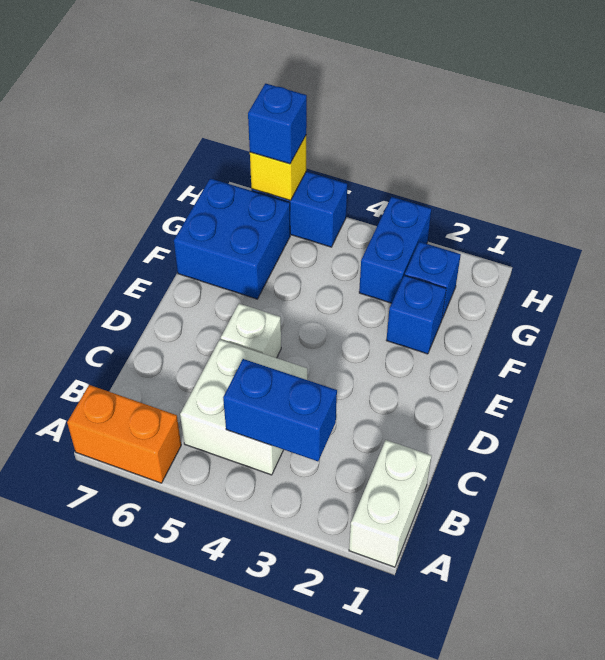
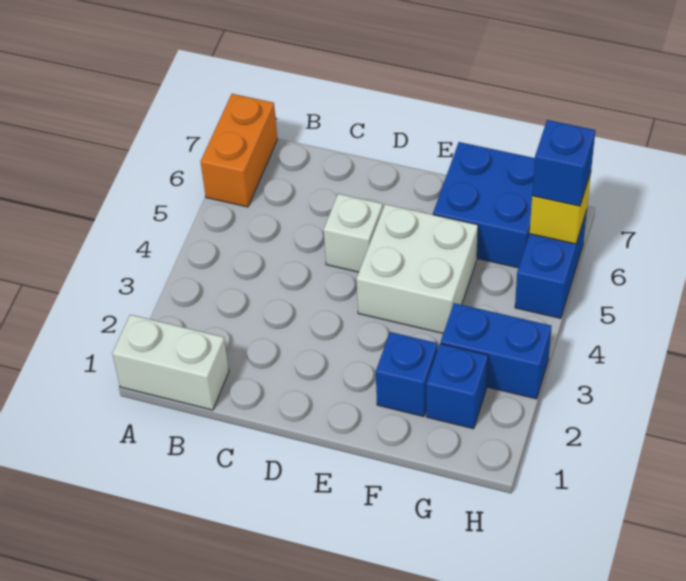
blue 1x2 brick [223,359,337,461] -> none
white 2x2 brick [180,340,307,475] -> white 2x2 brick moved to [356,204,478,333]

